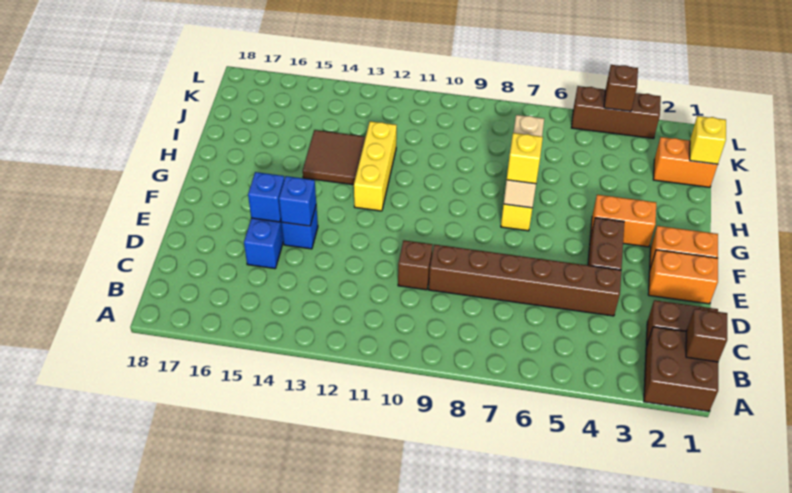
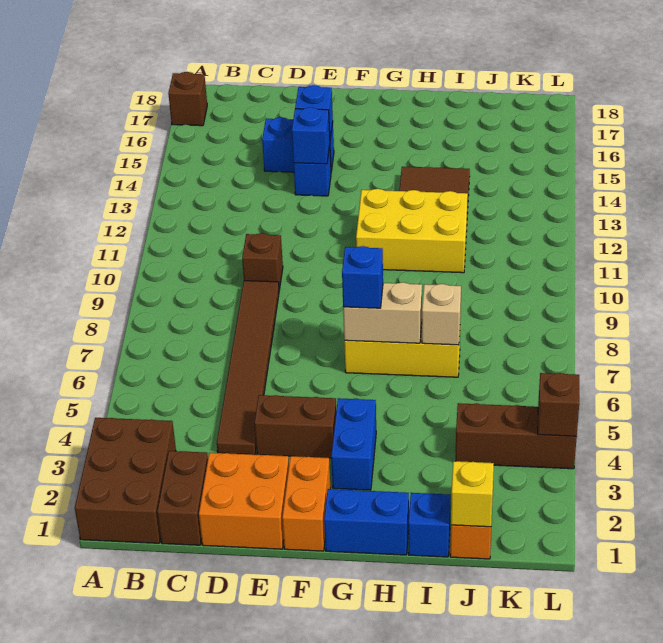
brown 2x2 brick [644,327,718,411] -> brown 2x3 brick [75,418,176,543]
brown 1x1 brick [686,309,727,362] -> brown 1x1 brick moved to [168,72,207,126]
brown 1x6 brick [429,244,621,316] -> brown 1x6 tile [217,281,279,455]
orange 1x2 brick [648,250,718,304] -> orange 2x2 brick [199,453,289,549]
none -> blue 1x2 brick [324,489,409,555]
orange 1x2 brick [590,195,656,247] -> blue 1x2 brick [331,398,376,490]
yellow 1x1 brick [507,133,543,184] -> blue 1x1 brick [342,246,383,308]
yellow 1x3 brick [354,121,397,211] -> yellow 2x3 brick [356,189,468,273]
none -> blue 1x1 brick [409,493,451,557]
brown 1x3 brick [571,86,661,139] -> brown 1x3 brick turned to [456,403,577,469]

